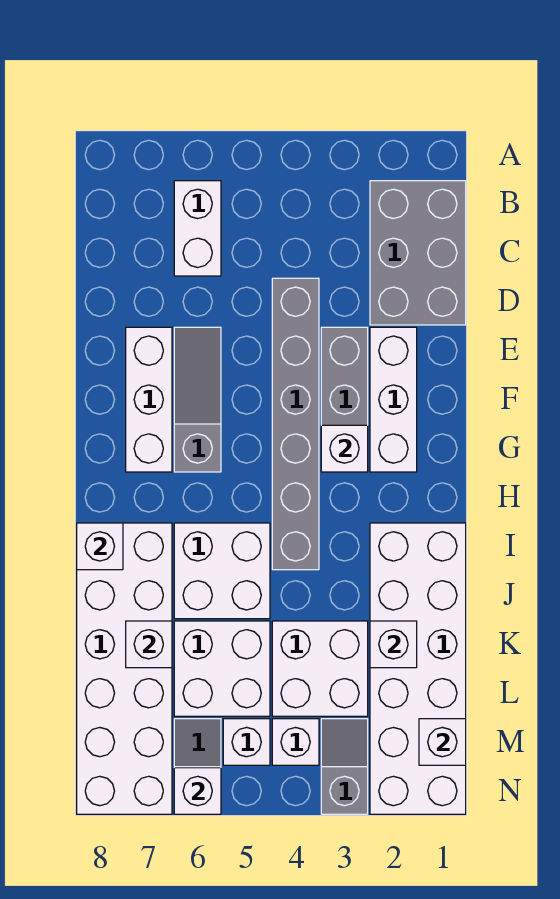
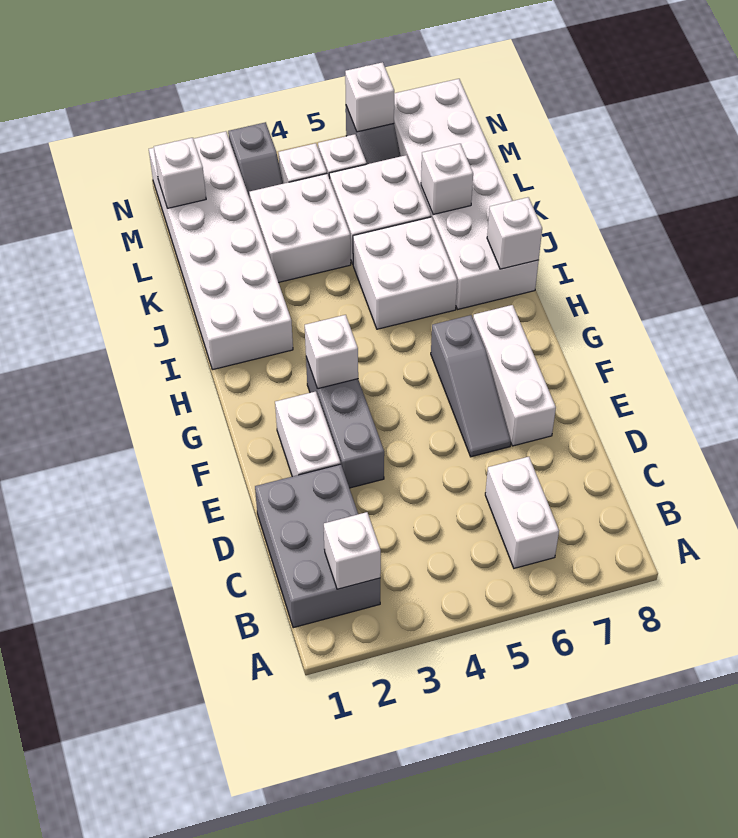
grey 1x6 brick [272,278,319,570] -> none
white 1x3 brick [370,327,417,472] -> white 1x2 brick [275,391,341,477]
white 1x1 brick [370,621,417,668] -> white 1x1 brick moved to [324,512,381,589]

